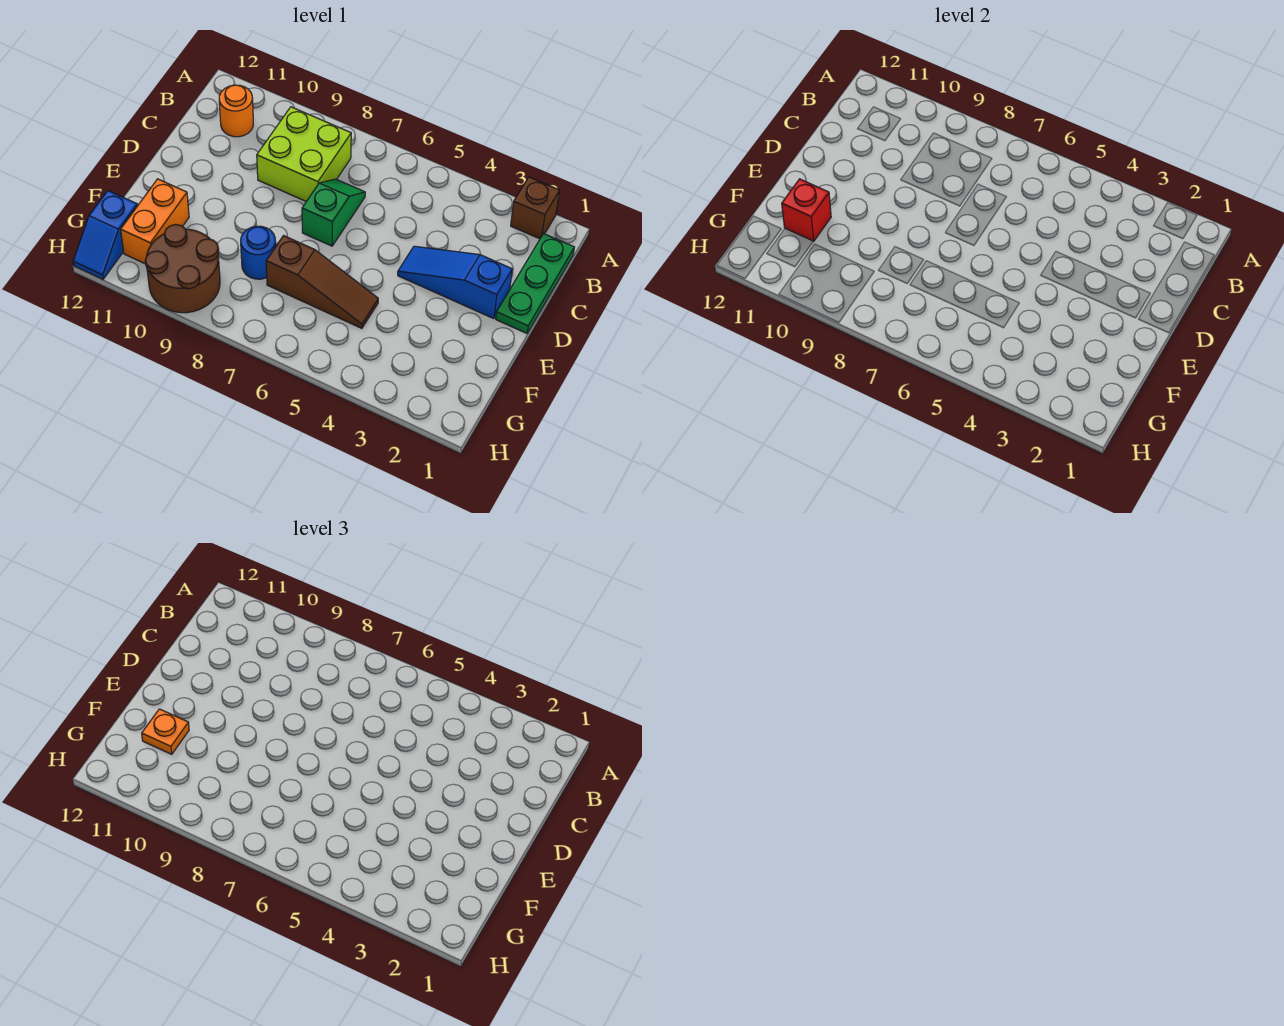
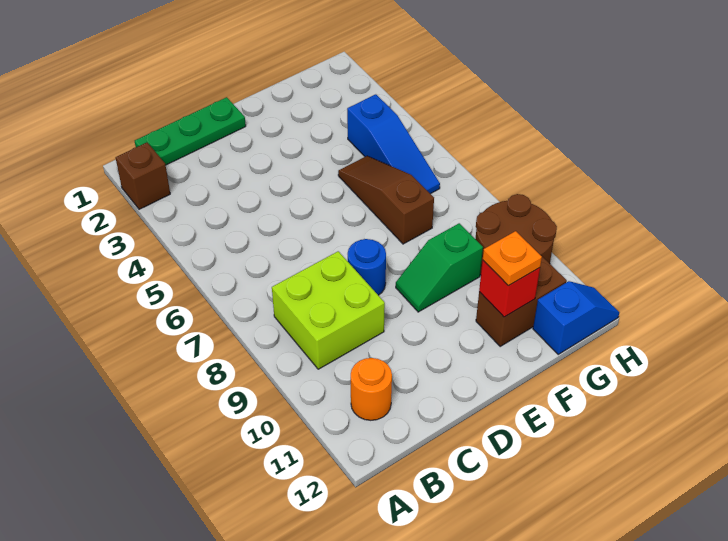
green 1x2 slope [302,179,365,246] -> green 1x2 slope moved to [396,223,483,312]
blue 1x3 slope [398,246,512,319] -> blue 1x3 slope moved to [347,94,440,194]
blue 1x1 round brick [241,226,276,279] -> blue 1x1 round brick moved to [348,239,386,295]
orange 1x2 brick [121,179,189,264] -> brown 1x2 brick [476,257,567,347]

